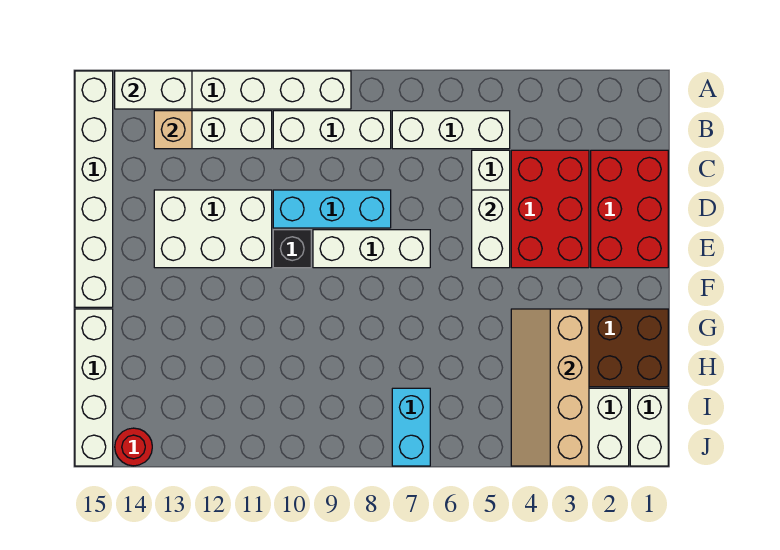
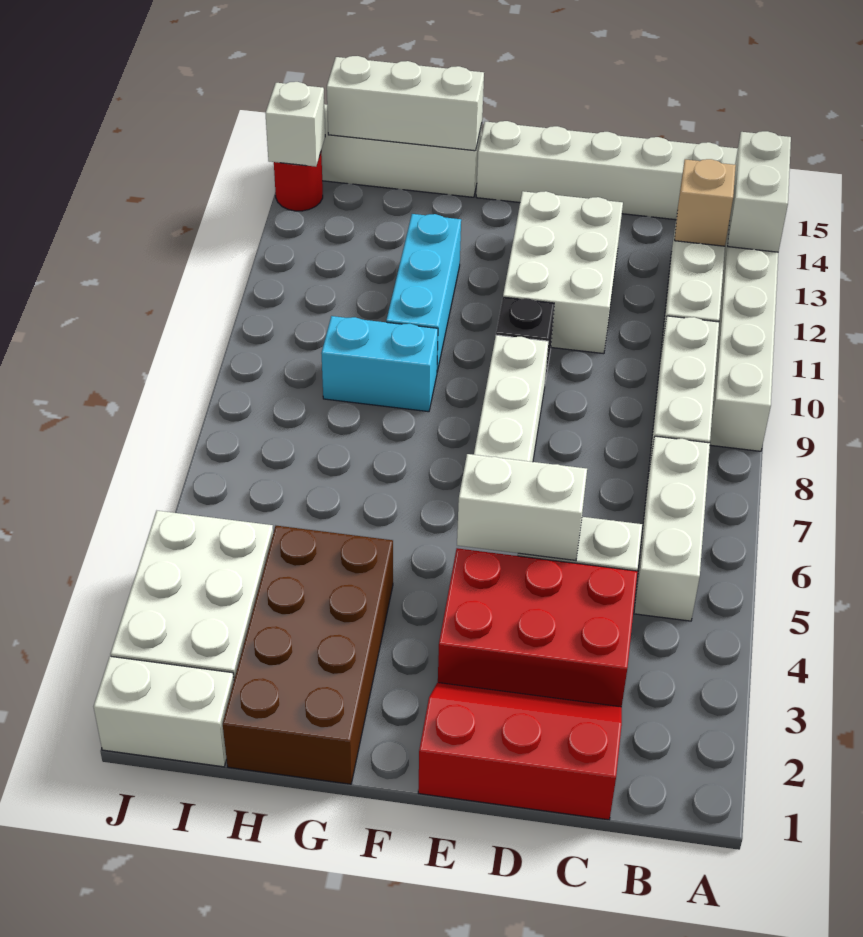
red 2x3 brick [591,150,668,268] -> red 2x3 slope [418,683,622,820]
cyan 1x3 brick [273,190,391,228] -> cyan 1x3 brick moved to [386,214,461,371]
tan 2x4 slope [511,309,589,466] -> none
none -> white 1x3 brick [327,56,484,151]
cyan 1x2 brick [392,388,430,466] -> cyan 1x2 brick moved to [321,316,438,412]
none -> white 1x1 brick [265,82,325,167]

